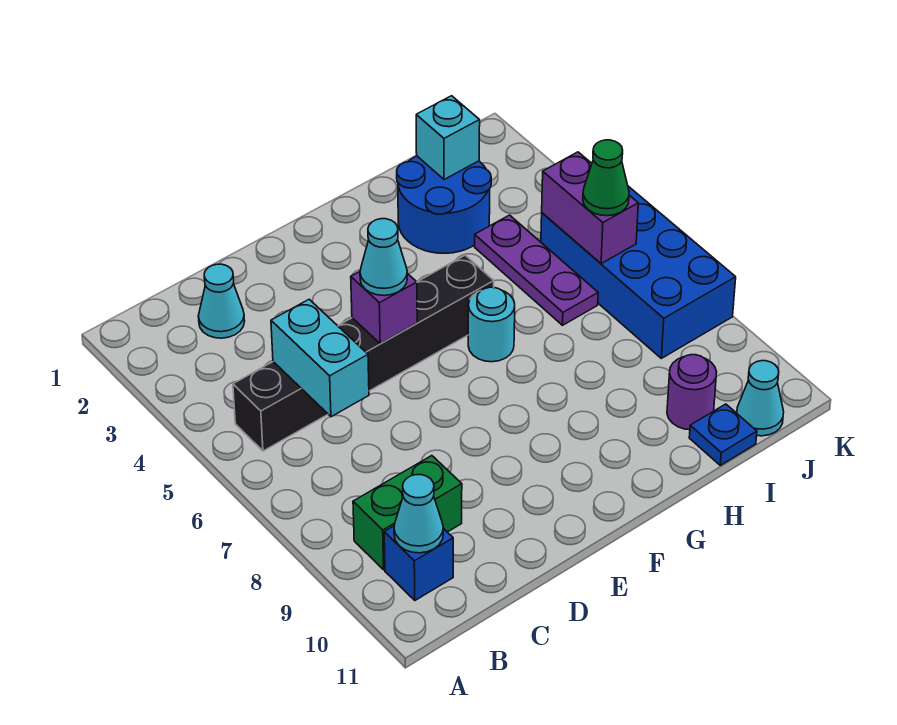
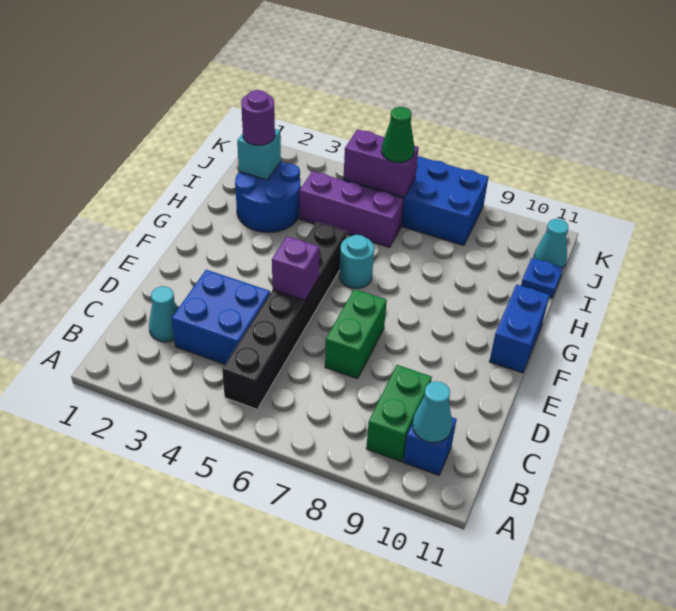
none -> blue 2x2 brick [172,270,270,364]
cyan 1x2 brick [271,299,369,417] -> none
none -> green 1x2 brick [325,289,387,379]
cyan 1x1 cone [360,219,407,296] -> none
none -> blue 1x2 brick [489,285,550,373]
purple 1x3 plate [475,215,598,325] -> purple 1x3 brick [299,171,404,247]
purple 1x1 round brick [667,355,717,430] -> purple 1x1 round brick moved to [241,90,275,145]

